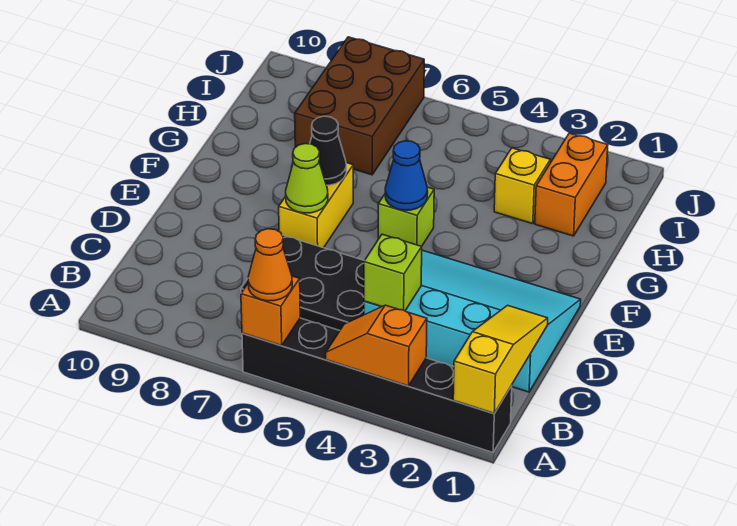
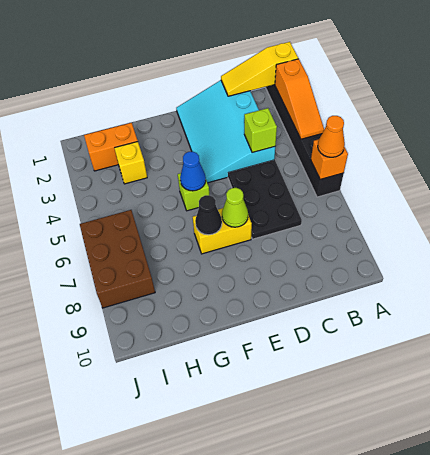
orange 1x2 slope [326,305,427,386] -> orange 1x3 slope [275,59,324,139]
brown 2x3 brick [295,37,424,175] -> brown 2x3 brick turned to [80,210,155,308]

